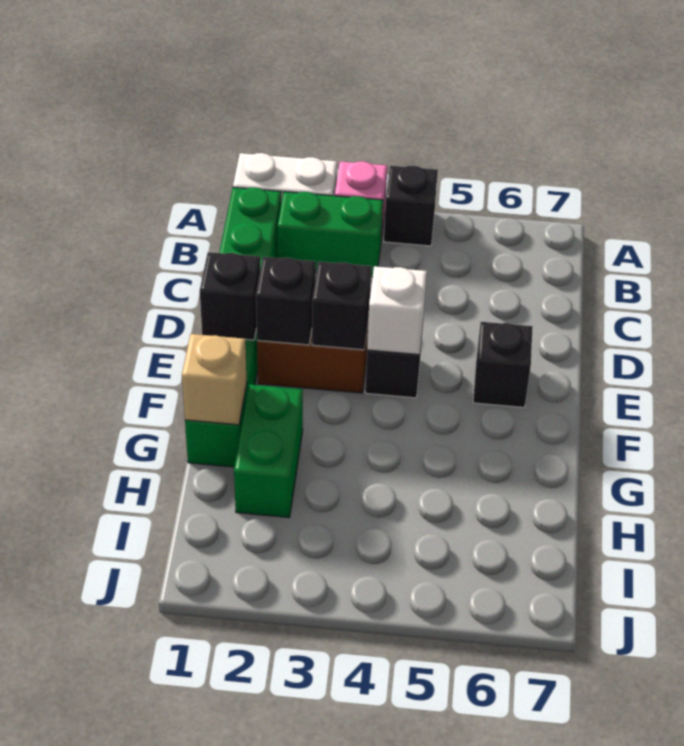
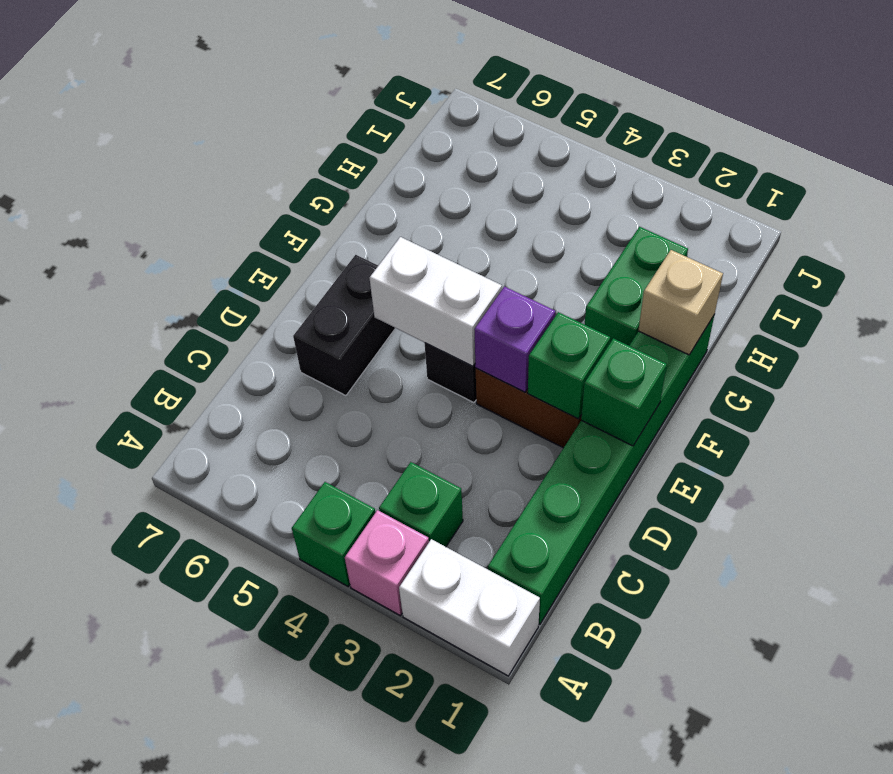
black 1x1 brick [384,166,438,246] -> green 1x1 brick [292,482,375,586]
green 1x2 brick [277,192,383,277] -> green 1x1 brick [379,462,463,547]
black 1x1 brick [200,252,260,340] -> green 1x1 brick [581,338,667,446]
black 1x1 brick [256,257,316,345] -> green 1x1 brick [528,312,610,419]
black 1x1 brick [312,262,371,350] -> purple 1x1 brick [474,286,556,392]
white 1x1 brick [367,266,427,355] -> white 1x2 brick [370,237,502,366]
black 1x1 brick [473,322,533,407] -> black 1x2 brick [293,255,395,396]

